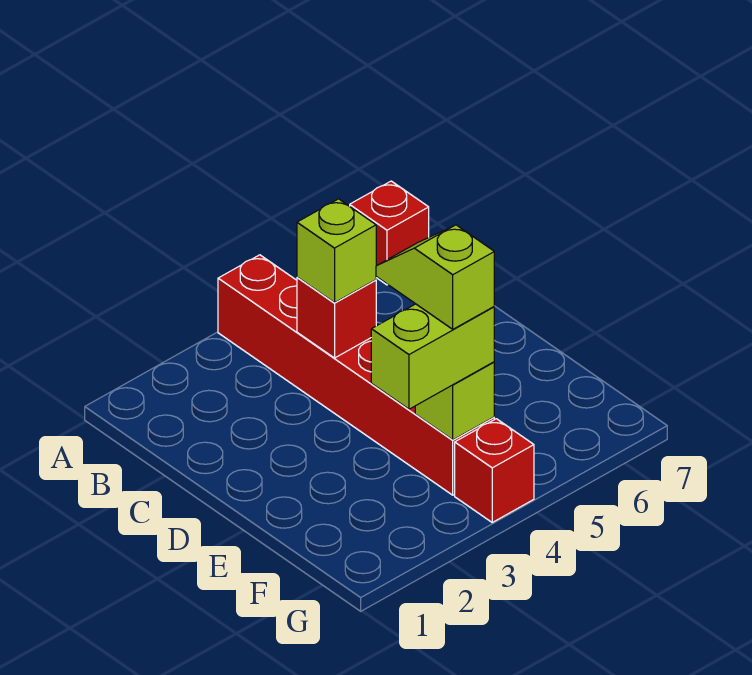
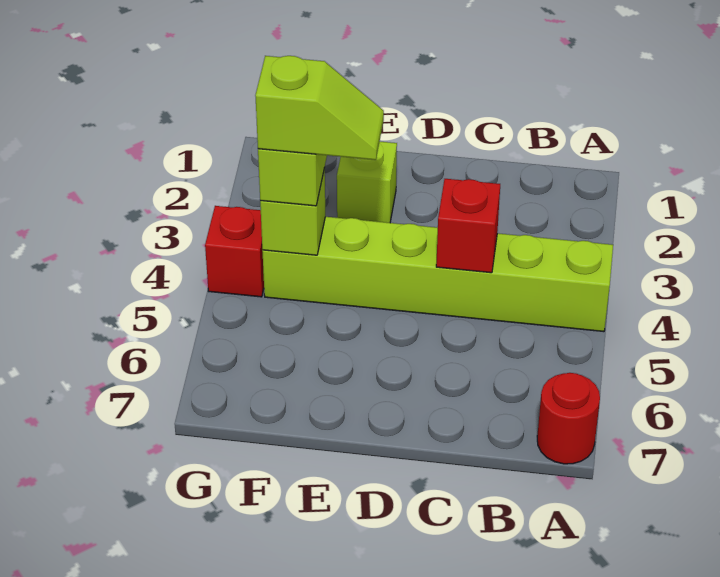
red 1x6 brick [218,255,494,495] -> lime 1x6 brick [262,217,613,332]
red 1x1 brick [350,181,429,285] -> red 1x1 round brick [537,373,600,464]
lime 1x1 brick [297,199,376,303] -> lime 1x1 brick moved to [337,142,397,223]

